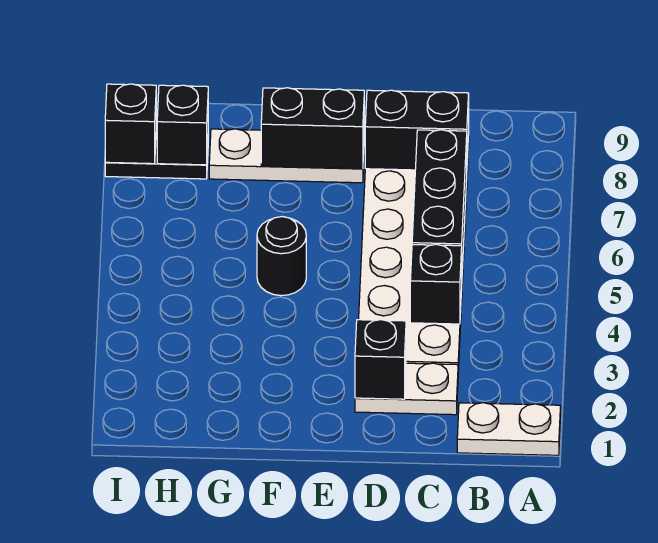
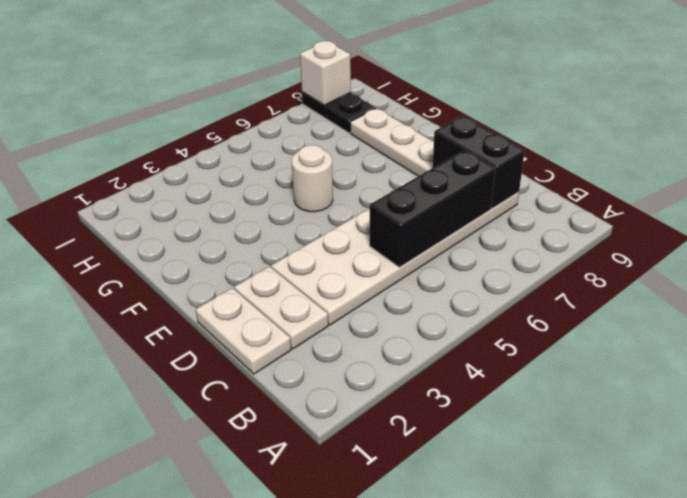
white 1x2 plate [457,403,561,455] -> white 1x2 plate moved to [196,288,291,374]
black 1x1 brick [410,244,462,324] -> none
black 1x1 brick [355,320,406,399] -> none
black 1x2 brick [261,88,364,169] -> none
black 1x1 round brick [257,217,306,296] -> white 1x1 round brick [292,145,333,212]
black 1x1 brick [157,85,208,165] -> none
black 1x1 brick [105,84,156,164] -> white 1x1 brick [300,41,351,105]

